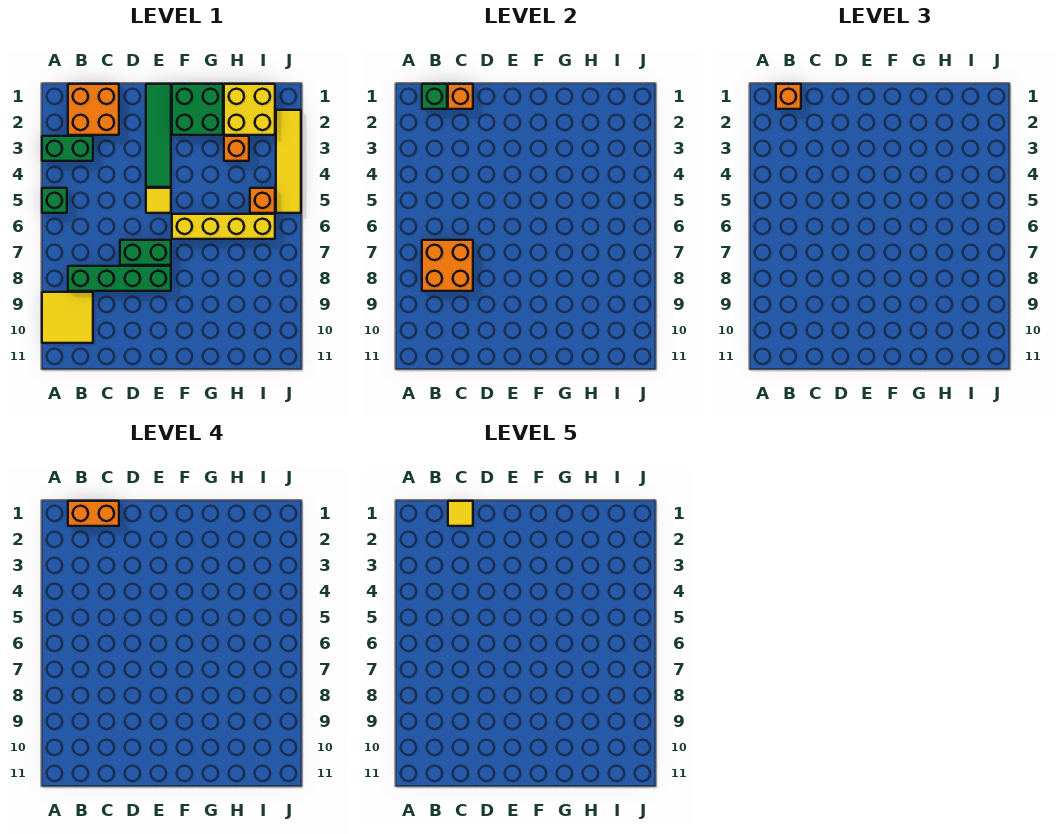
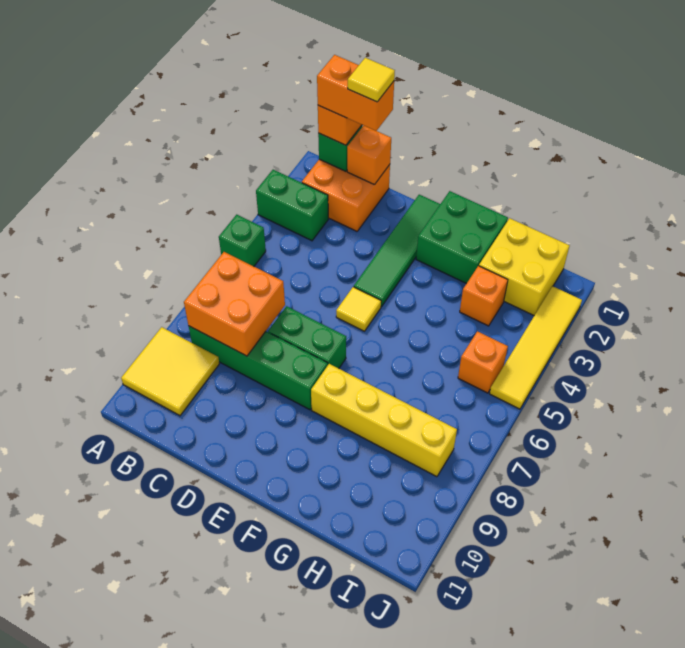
yellow 1x4 brick [172,214,275,239] -> yellow 1x4 brick moved to [311,364,457,477]

